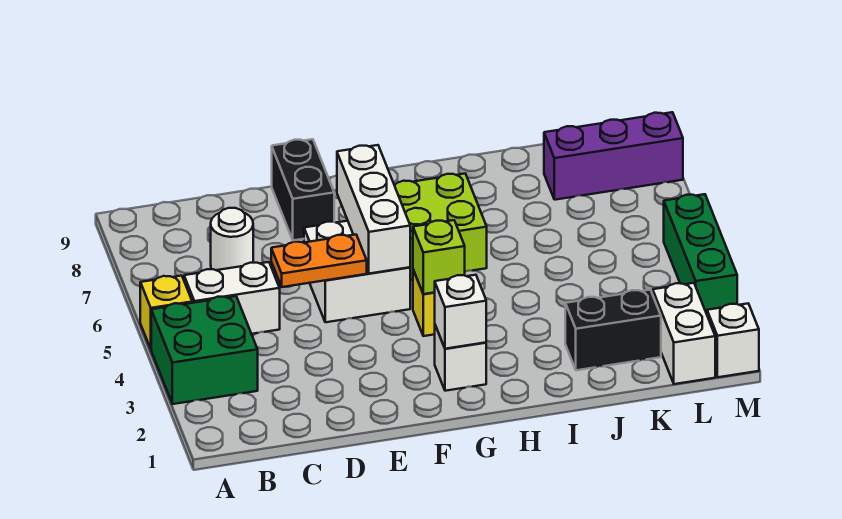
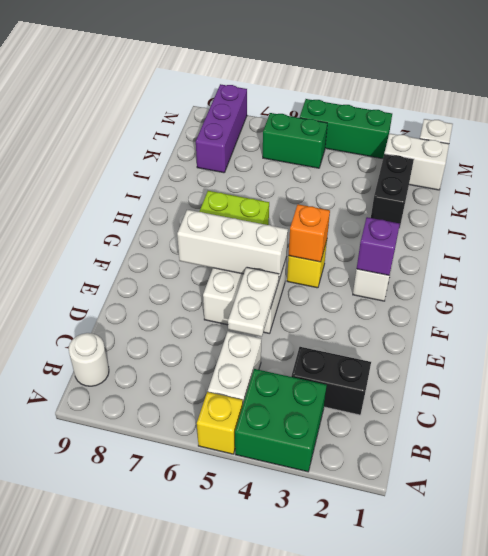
white 1x1 round brick [211,208,253,270] -> white 1x1 round brick moved to [69,333,109,386]
orange 1x2 plate [271,235,367,287] -> white 1x2 plate [228,267,279,337]
black 1x2 brick [272,139,334,240] -> black 1x2 brick moved to [291,347,371,415]
white 1x1 brick [435,275,486,349] -> purple 1x1 brick [357,217,400,275]
lime 1x1 brick [413,220,465,294] -> orange 1x1 brick [289,204,330,262]
none -> green 1x2 brick [263,113,327,168]

